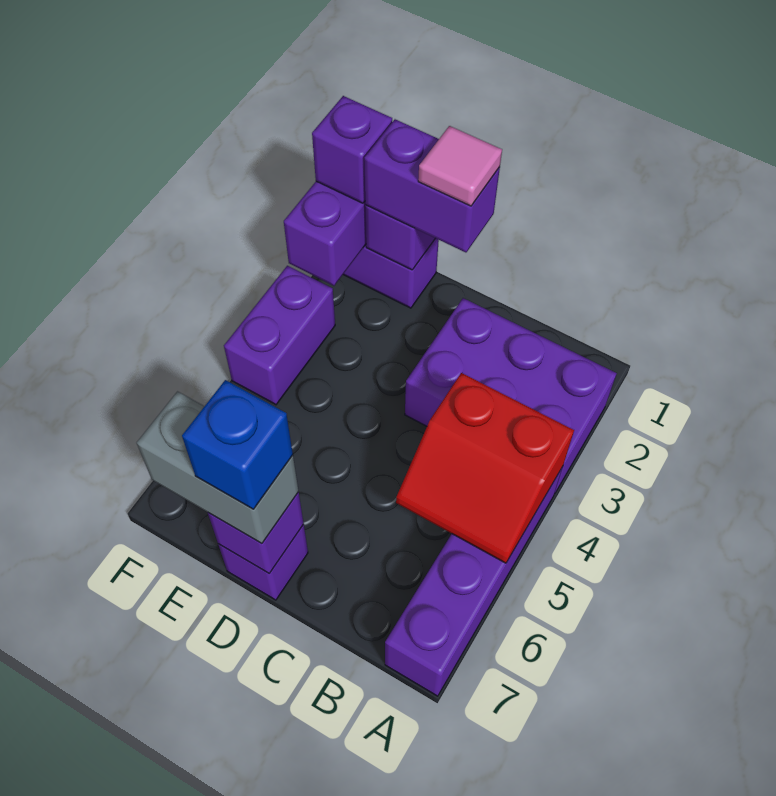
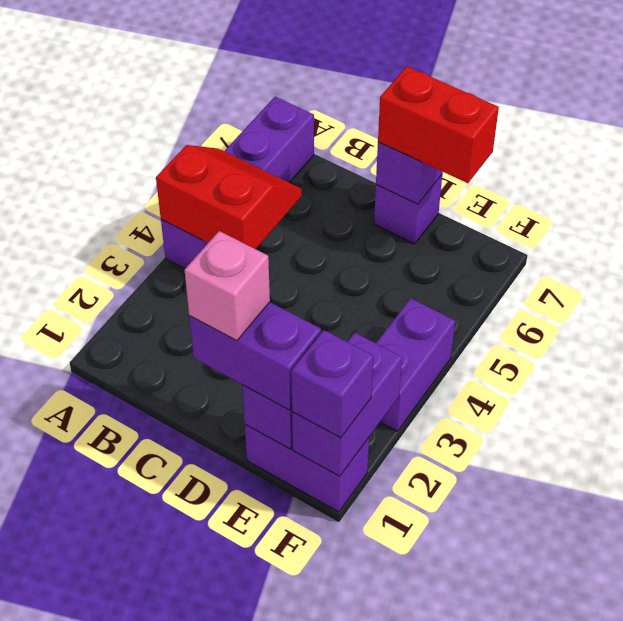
purple 2x3 brick [405,298,617,494] -> none
pink 1x1 tile [418,126,502,206] -> pink 1x1 brick [185,231,270,340]
grey 1x2 brick [137,392,299,544] -> red 1x2 brick [378,66,499,183]
blue 1x1 brick [182,380,293,509] -> none

